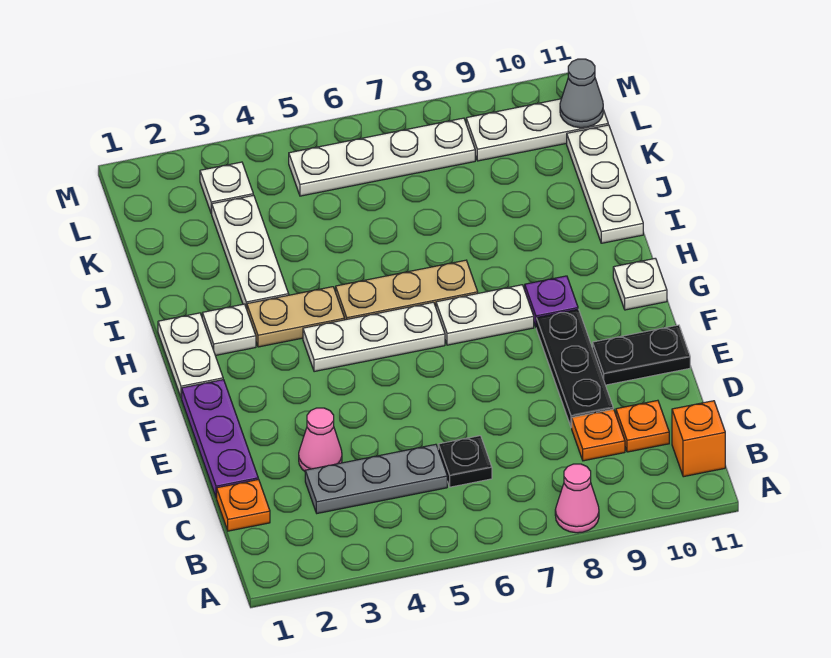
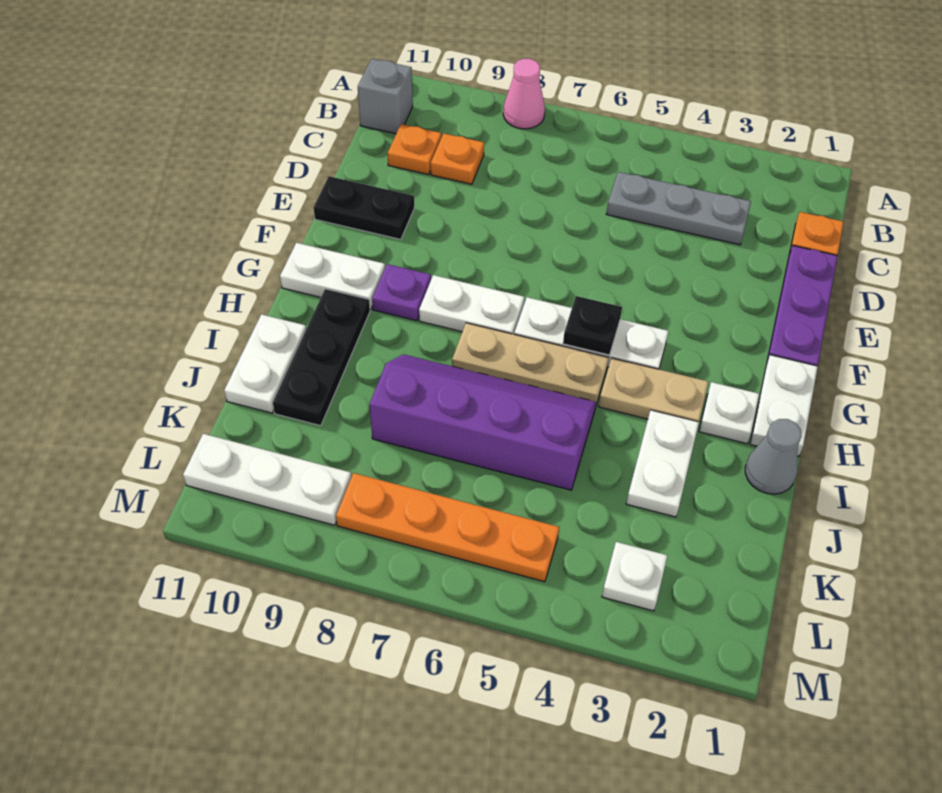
orange 1x1 brick [672,401,725,477] -> grey 1x1 brick [358,59,413,134]
black 1x1 plate [438,436,492,487] -> black 1x1 plate moved to [563,296,622,355]
pink 1x1 cone [299,408,342,471] -> none
black 1x3 plate [536,309,613,428] -> black 1x3 plate moved to [273,289,370,426]
white 1x1 plate [613,258,667,310] -> white 1x2 plate [280,243,385,309]
white 1x3 plate [211,195,289,309] -> white 1x2 plate [626,410,699,517]
none -> purple 2x4 slope [369,354,596,490]
white 1x3 plate [567,125,643,243] -> white 1x2 plate [224,314,306,413]
white 1x4 plate [289,118,475,196] -> orange 1x4 plate [336,473,559,582]
grey 1x1 cone [560,59,603,128] -> grey 1x1 cone moved to [745,419,802,494]

